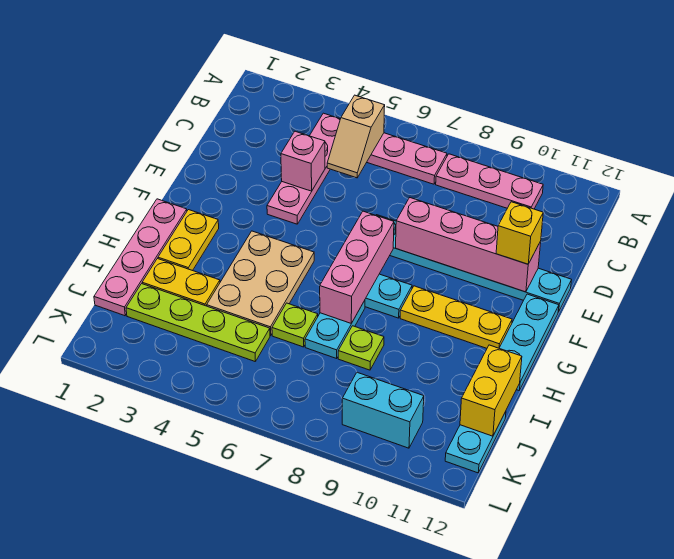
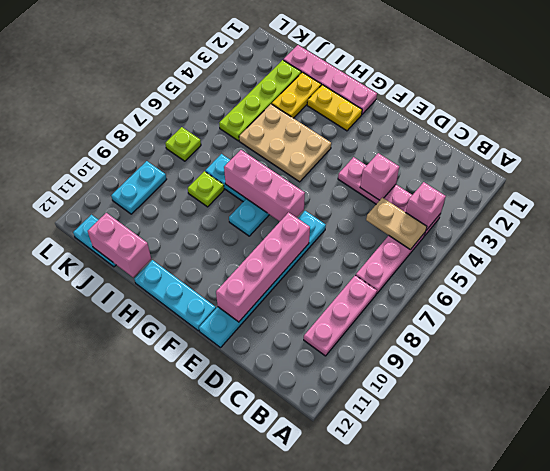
none -> pink 1x1 brick [406,182,446,230]
tan 1x2 slope [327,95,385,178] -> tan 1x2 plate [366,198,427,250]
yellow 1x1 brick [496,202,543,264] -> none
yellow 1x3 plate [400,286,512,348] -> none
lime 1x1 plate [272,303,318,347] -> lime 1x1 plate moved to [165,127,201,161]
yellow 1x2 brick [460,345,522,436] -> pink 1x2 brick [88,213,151,277]
cyan 1x2 brick [342,372,424,448] -> cyan 1x2 plate [111,161,167,214]

